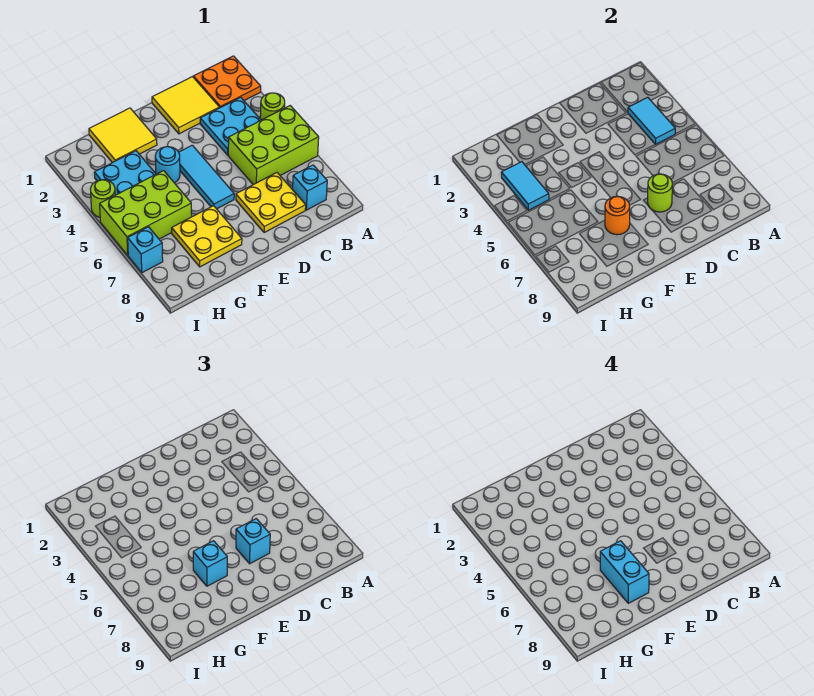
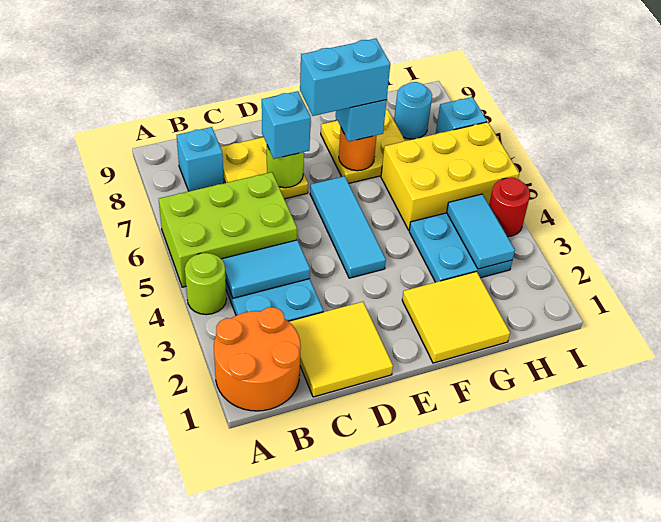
orange 2x2 plate [194,56,261,108] -> orange 2x2 round brick [214,307,301,411]
cyan 1x2 tile [628,97,675,144] -> cyan 1x2 tile turned to [222,240,310,298]
cyan 1x1 round brick [155,147,180,183] -> cyan 1x1 round brick moved to [394,82,432,139]
cyan 1x2 brick [600,541,649,603] -> cyan 1x2 brick turned to [300,39,390,116]
lime 2x3 brick [100,171,192,255] -> yellow 2x3 brick [381,122,519,230]
lime 1x1 round brick [90,180,115,217] -> red 1x1 round brick [489,178,530,237]

